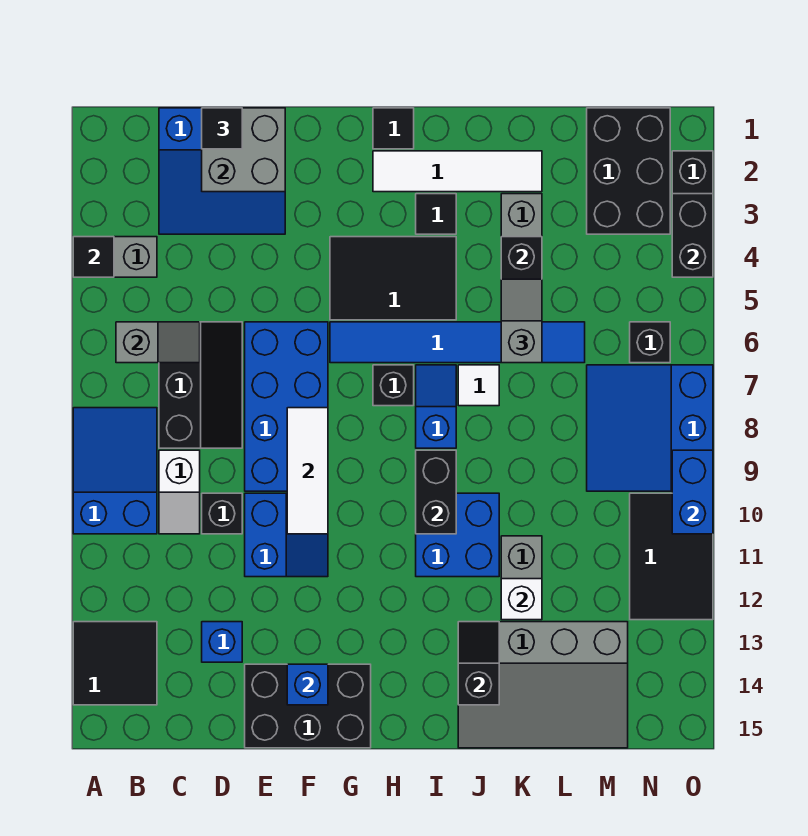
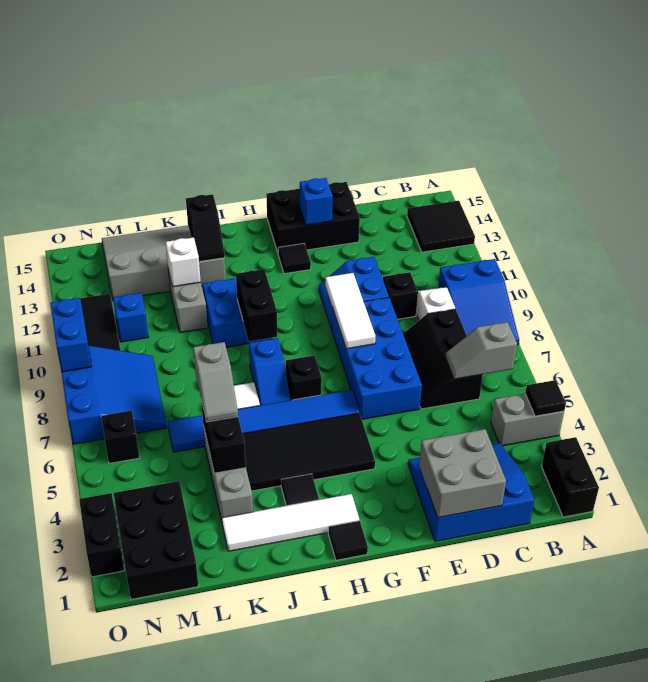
black 1x1 tile [202,108,242,149] -> black 1x1 tile moved to [278,243,311,274]
blue 1x1 brick [202,622,242,662] -> blue 1x1 brick moved to [113,293,149,342]
black 2x3 tile [330,237,456,320] -> black 2x4 tile [243,413,375,491]
black 1x2 brick [672,194,713,277] -> black 1x2 brick moved to [542,437,599,517]

